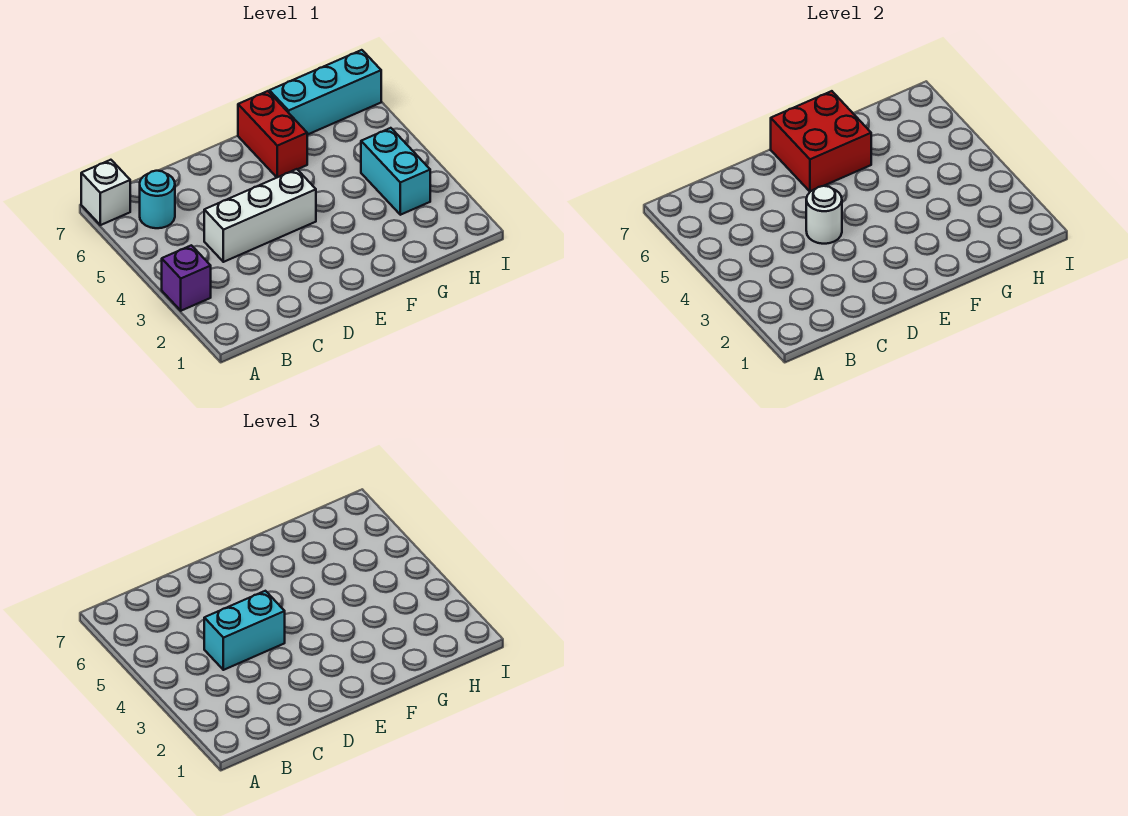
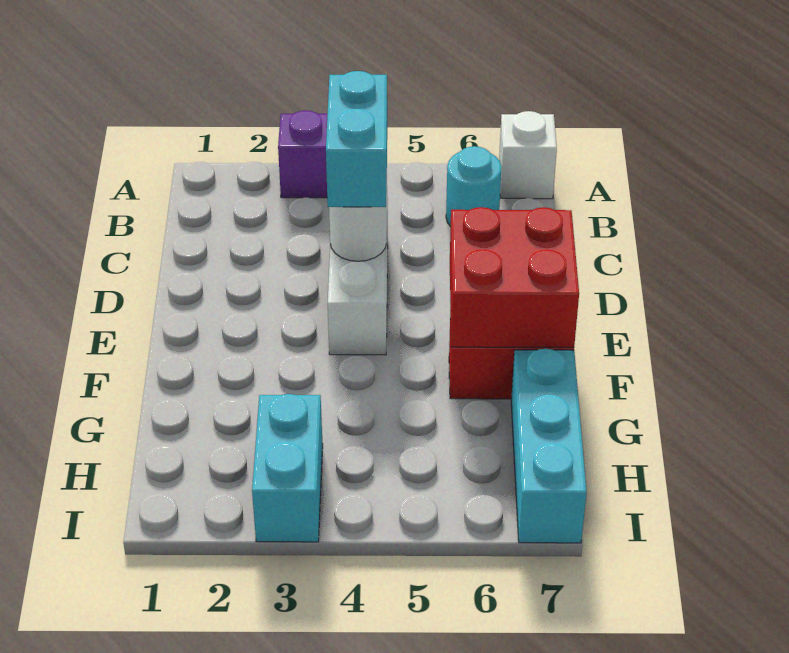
cyan 1x2 brick [361,128,430,215] -> cyan 1x2 brick turned to [252,394,323,542]

